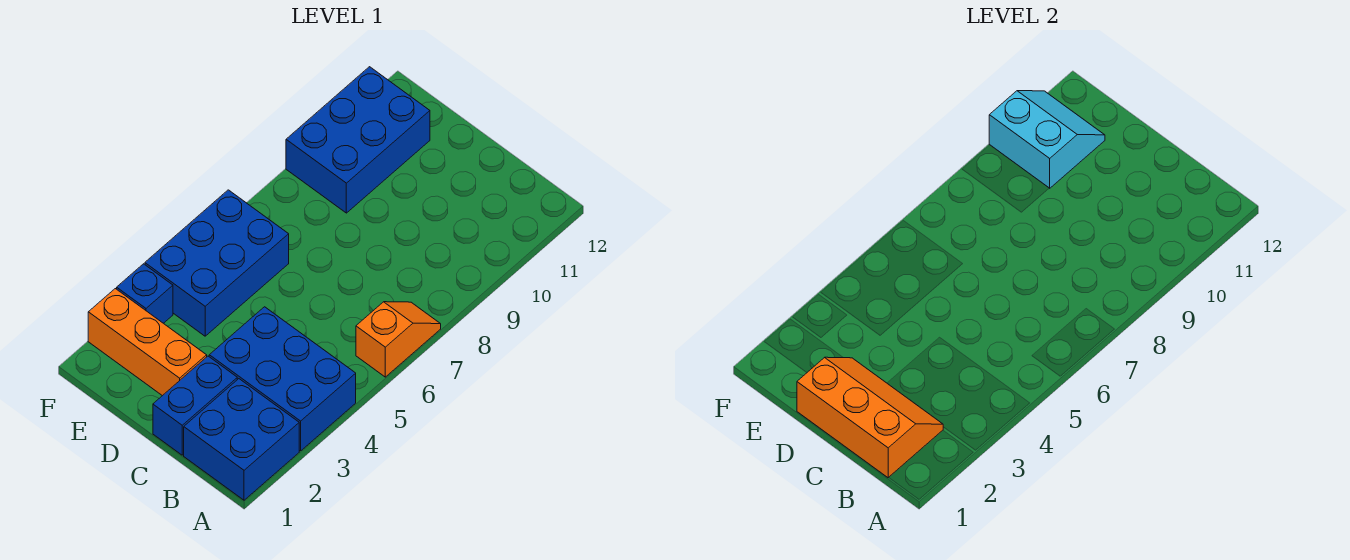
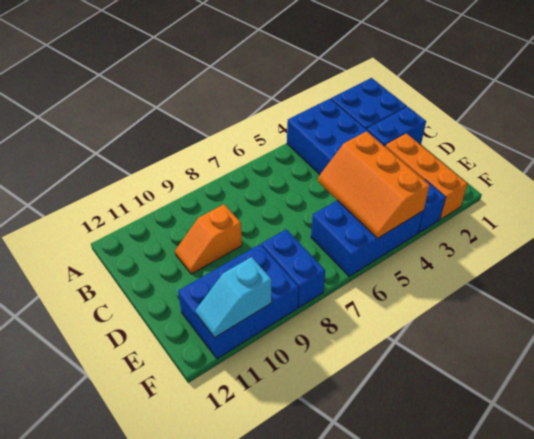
orange 1x2 slope [356,302,441,377] -> orange 1x2 slope moved to [175,204,242,274]
orange 2x3 slope [797,357,943,478] -> orange 2x3 slope moved to [318,131,430,238]
none -> blue 1x2 brick [262,229,325,308]
cyan 2x2 slope [989,91,1105,188] -> cyan 1x2 slope [196,257,272,338]

